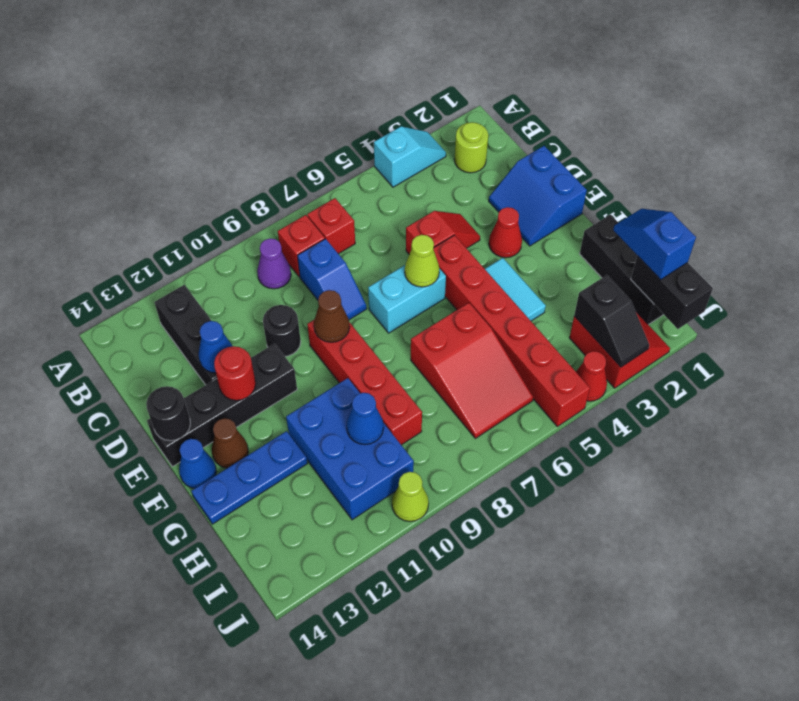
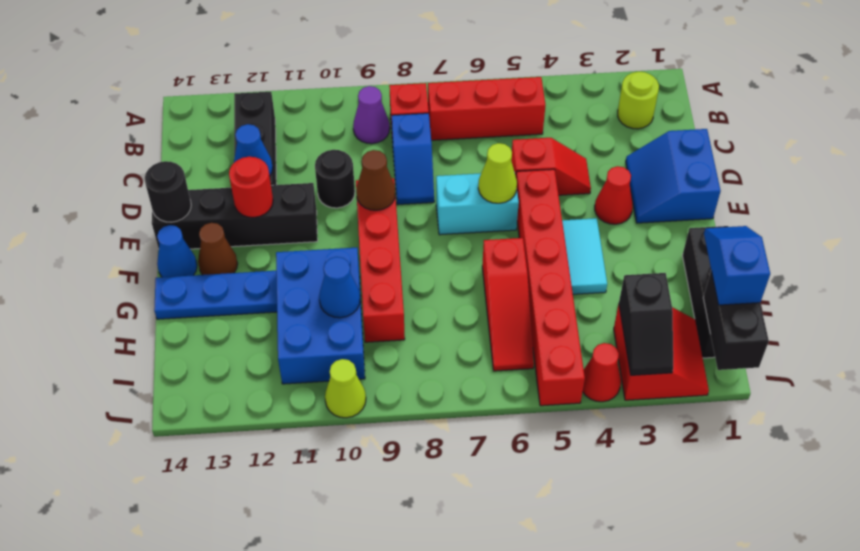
cyan 1x2 slope [374,126,446,187] -> none
red 1x1 brick [307,198,355,254] -> red 1x3 brick [428,77,545,140]
red 2x3 slope [411,303,533,438] -> red 1x3 slope [482,238,534,371]

